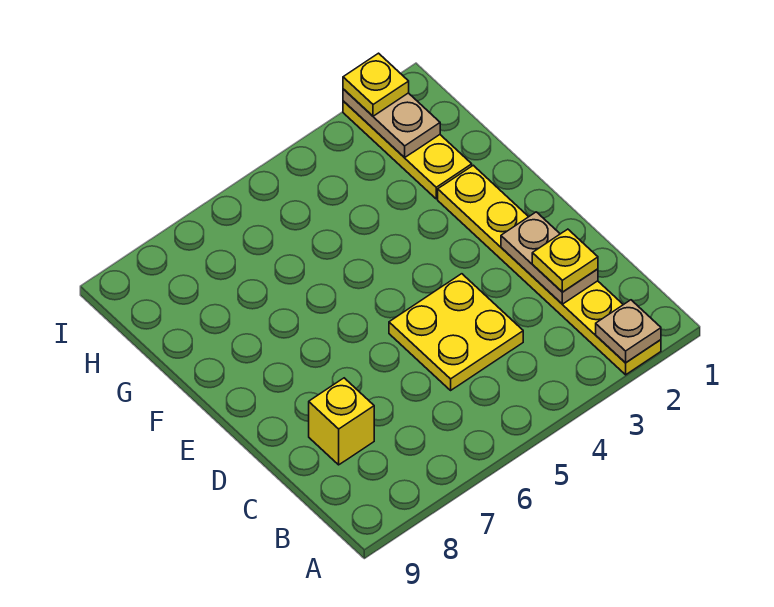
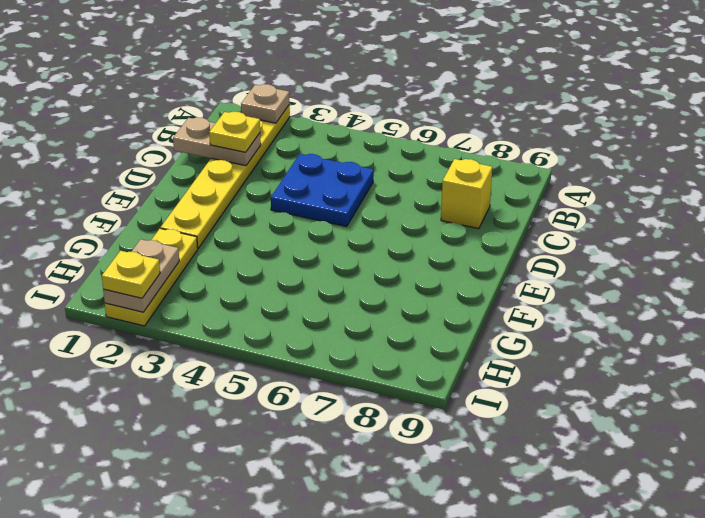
tan 1x2 plate [501,212,598,304] -> tan 1x2 plate turned to [173,117,261,166]
yellow 2x2 plate [389,274,523,390] -> blue 2x2 plate [271,154,374,226]

